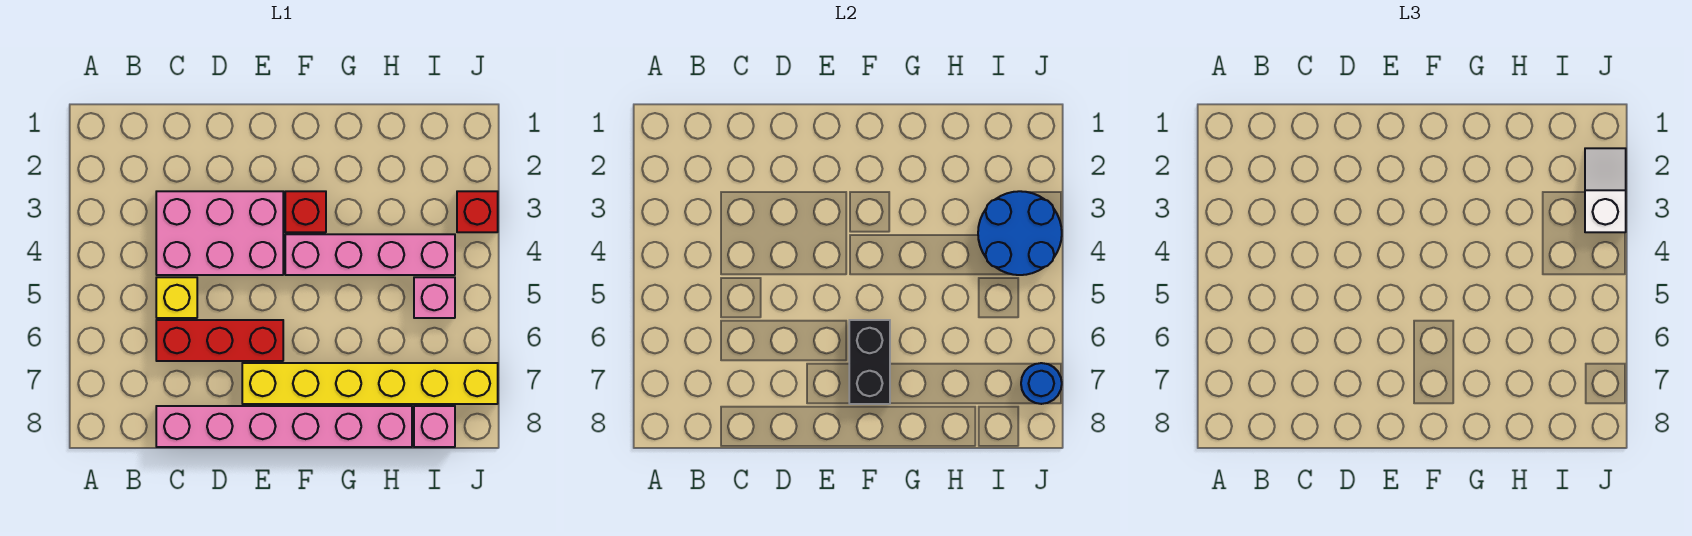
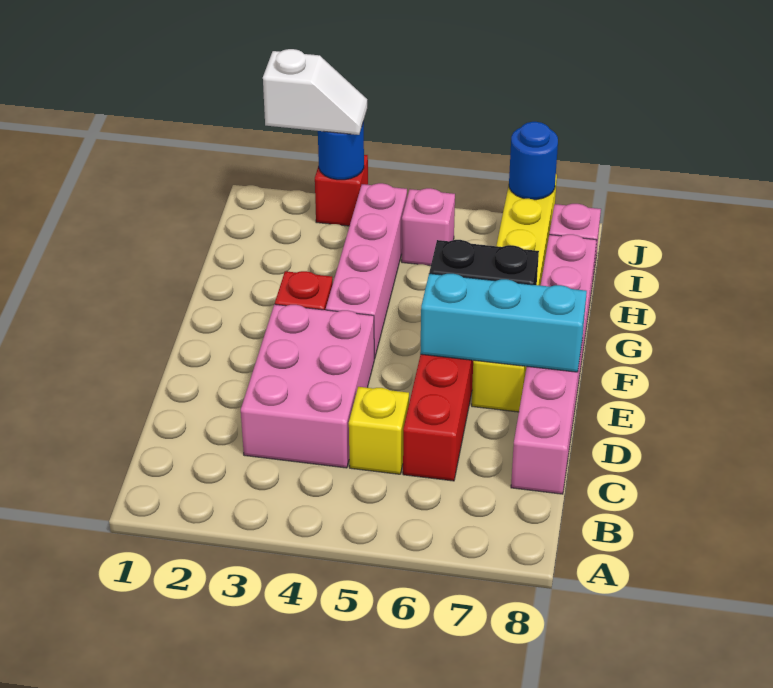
none -> cyan 1x3 brick [420,274,587,372]
blue 2x2 round brick [978,191,1062,275] -> blue 1x1 round brick [318,121,364,180]
white 1x2 slope [1585,148,1626,232] -> white 1x2 slope turned to [263,49,367,135]

